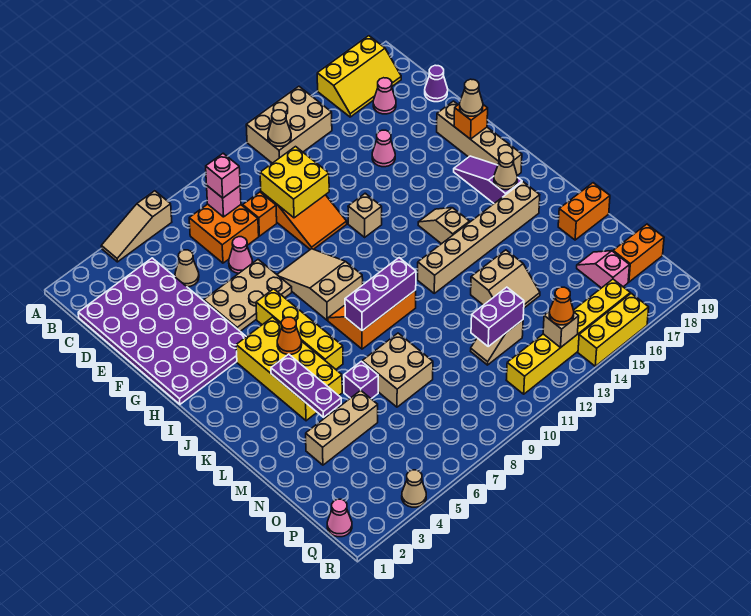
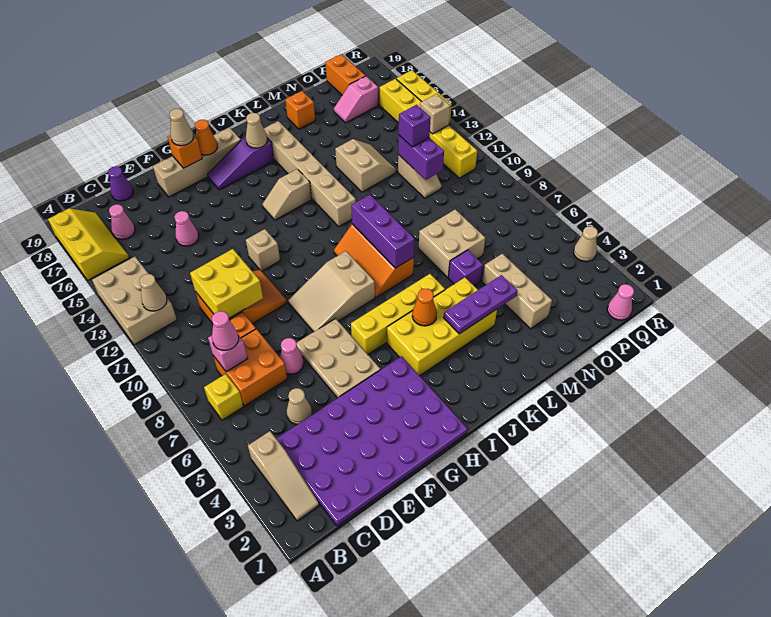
tan 1x3 slope [101,191,172,262] -> tan 1x3 slope moved to [248,431,319,521]
none -> yellow 1x1 brick [204,374,244,420]
pink 1x1 brick [206,153,240,198] -> pink 1x1 cone [212,311,239,350]
orange 1x2 brick [558,183,610,240] -> orange 1x1 brick [285,91,315,129]
none -> purple 1x1 brick [399,105,431,147]
orange 1x1 cone [549,287,574,325] -> orange 1x1 cone moved to [195,120,218,155]

